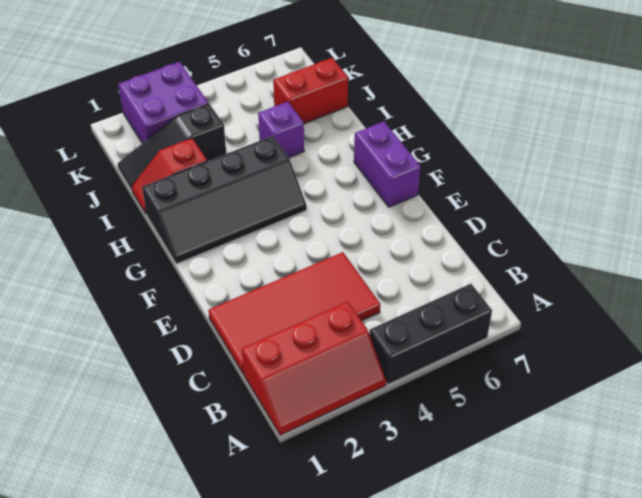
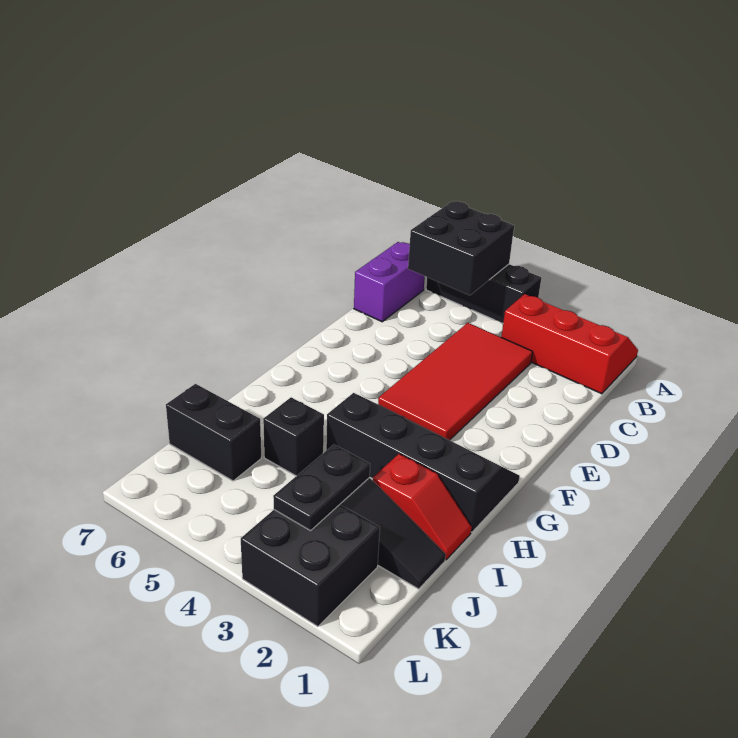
none -> black 2x2 brick [408,201,514,295]
red 2x4 tile [208,252,380,374] -> red 2x4 tile turned to [378,323,533,440]
purple 1x2 brick [354,122,421,207] -> purple 1x2 brick moved to [354,242,425,322]
purple 1x1 brick [258,102,304,157] -> black 1x1 brick [263,397,324,476]
none -> black 1x2 plate [273,445,370,531]
red 1x2 brick [273,58,348,123] -> black 1x2 brick [166,384,261,481]
purple 2x2 brick [118,62,209,143] -> black 2x2 brick [241,505,380,627]

